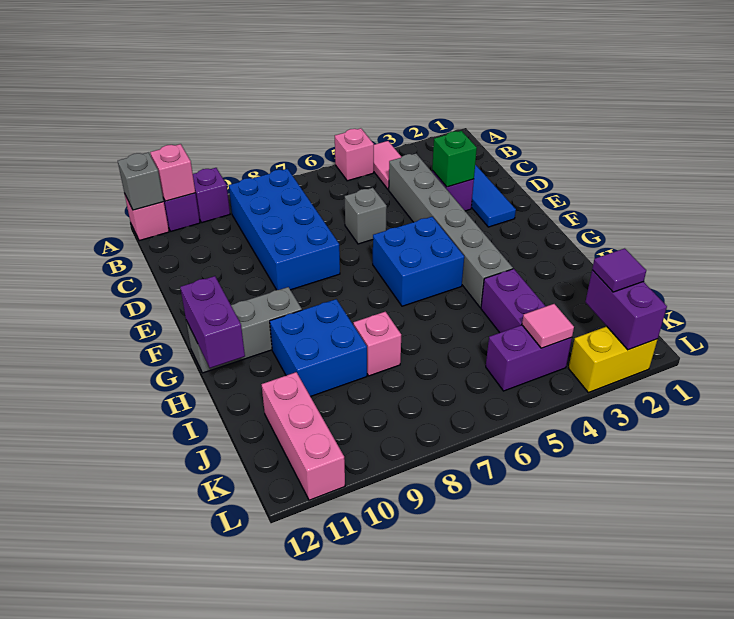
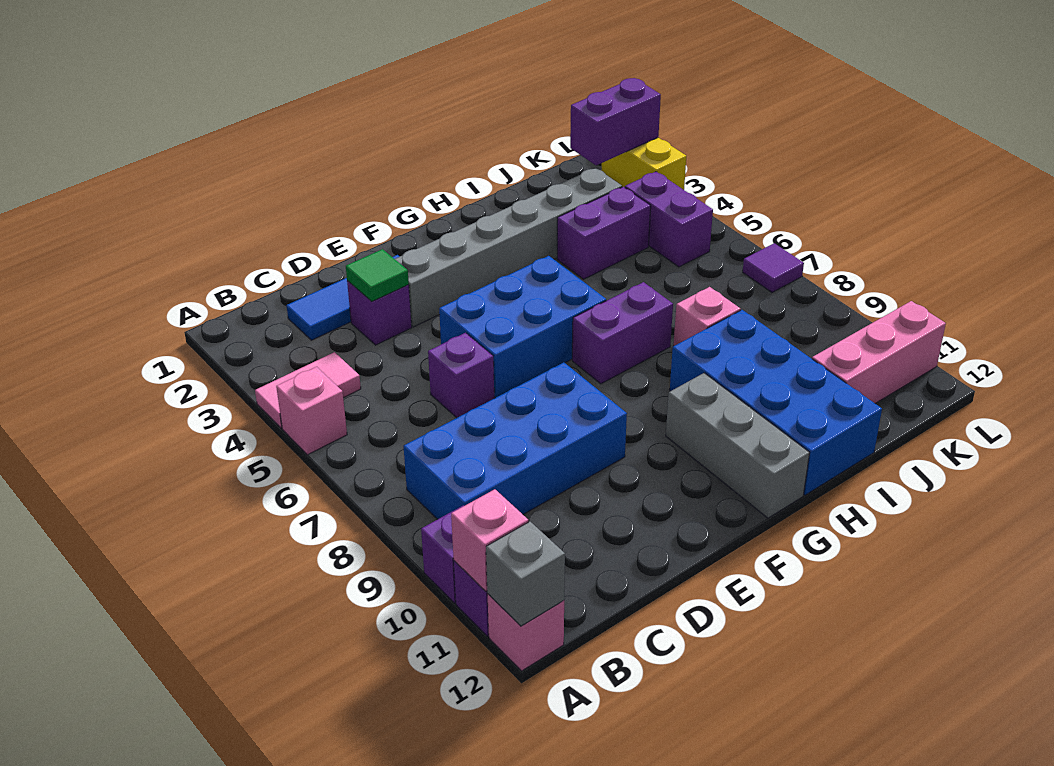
grey 1x6 brick [389,154,513,308] -> grey 1x6 brick moved to [395,168,622,327]
green 1x1 brick [432,131,477,187] -> green 1x1 tile [346,249,409,301]
grey 1x1 brick [345,188,387,244] -> purple 1x1 brick [428,333,494,418]
blue 2x2 brick [373,217,464,306] -> blue 2x3 brick [439,256,606,398]
purple 1x2 brick [180,276,245,368] -> purple 1x2 brick moved to [572,282,673,384]
blue 2x2 brick [270,299,367,397] -> blue 2x4 brick [670,310,882,495]
purple 1x1 tile [592,248,646,292] -> purple 1x1 tile moved to [743,243,804,292]
pink 1x1 tile [522,304,574,348] -> none

